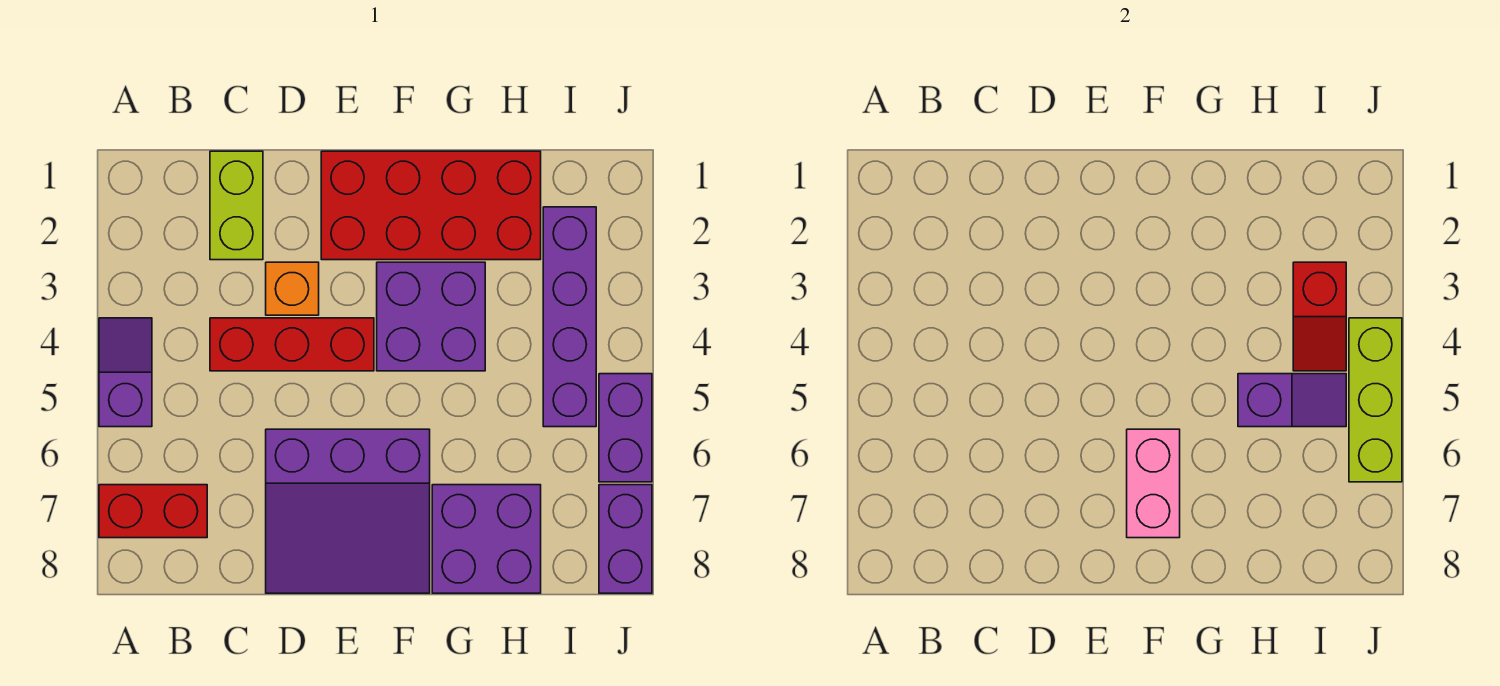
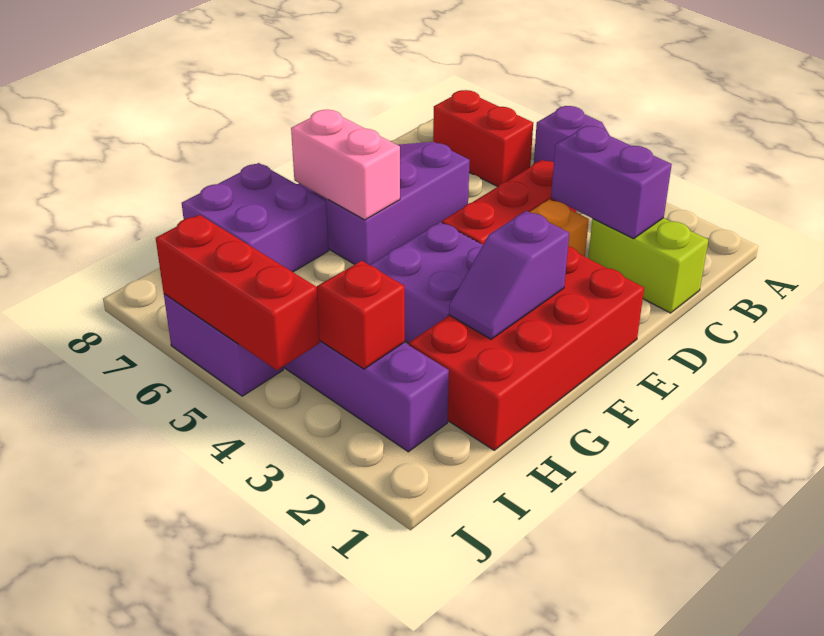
red 1x2 brick [99,485,207,538] -> red 1x2 brick turned to [433,90,533,187]
purple 1x2 slope [1238,374,1346,427] -> purple 1x2 slope moved to [449,211,569,339]
lime 1x3 brick [1349,318,1402,482] -> red 1x3 brick [156,215,320,370]
purple 1x2 brick [599,485,652,593] -> purple 1x2 brick moved to [551,126,672,239]

